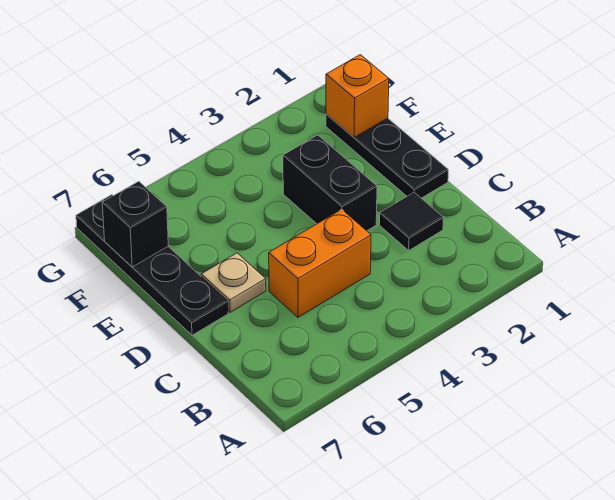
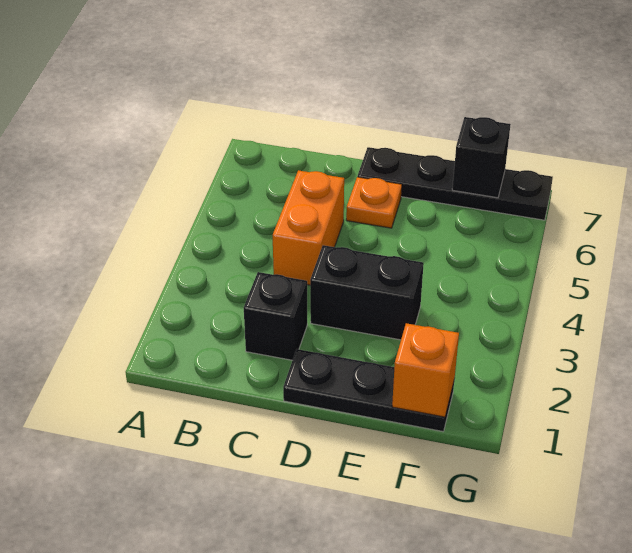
black 1x1 tile [380,192,443,250] -> black 1x1 brick [244,272,307,360]
tan 1x1 plate [201,253,266,312] -> orange 1x1 plate [346,177,402,228]

